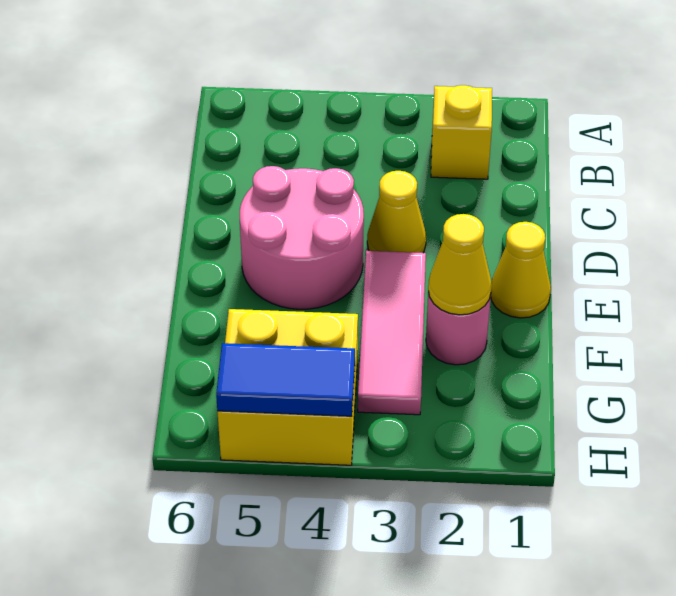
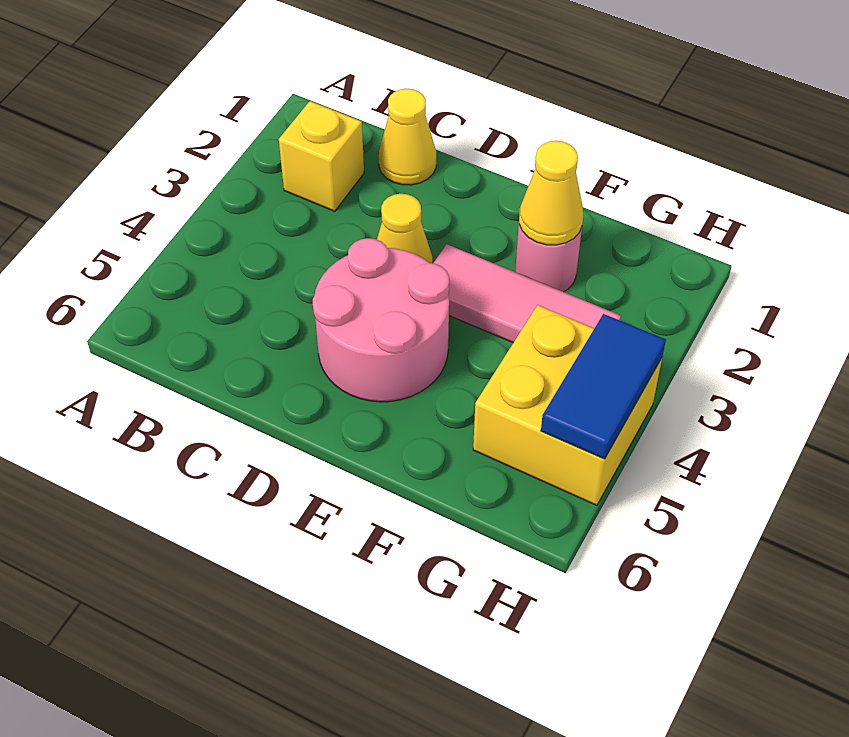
yellow 1x1 cone [491,222,551,318] -> yellow 1x1 cone moved to [379,88,436,185]

